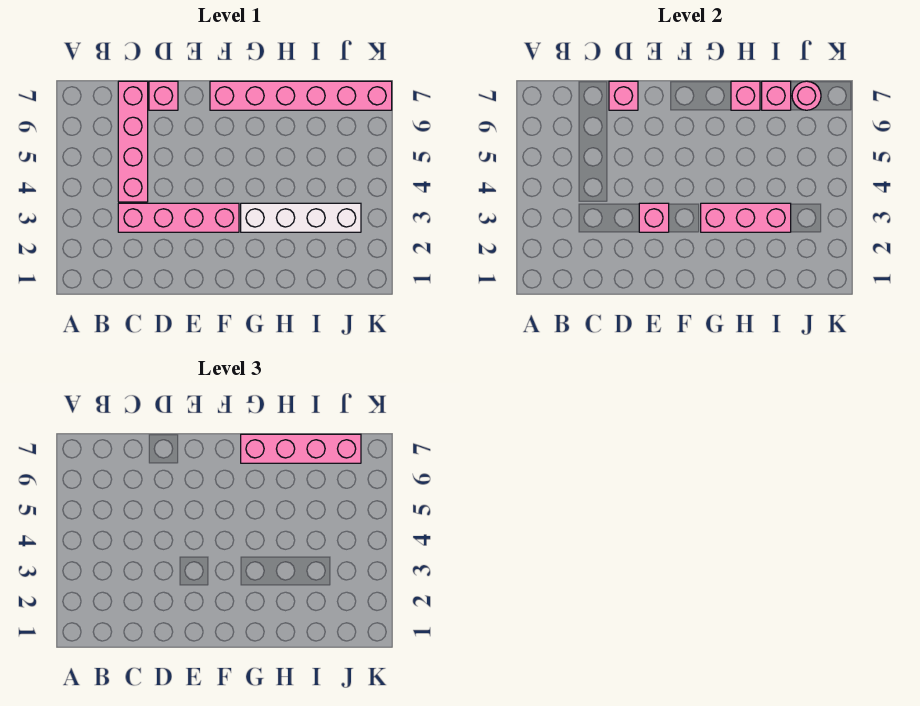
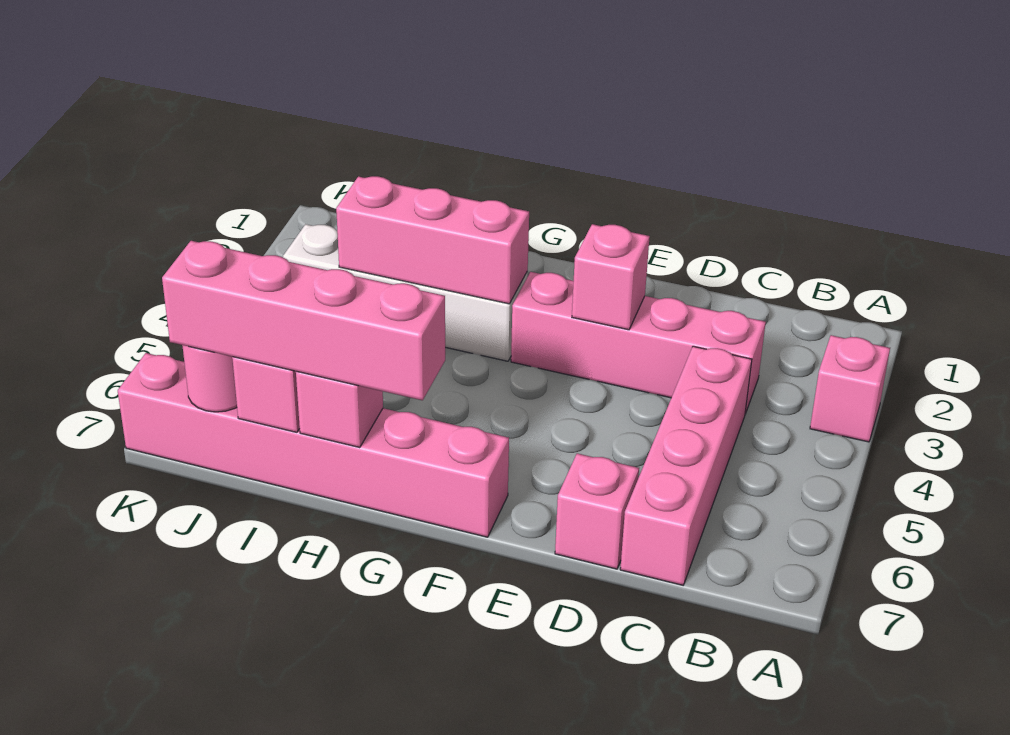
pink 1x1 brick [609,81,638,110] -> pink 1x1 brick moved to [810,335,890,442]

